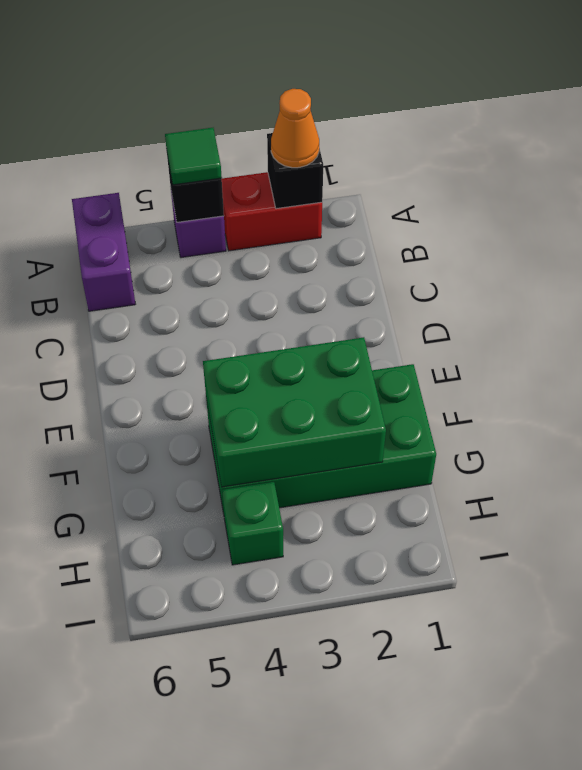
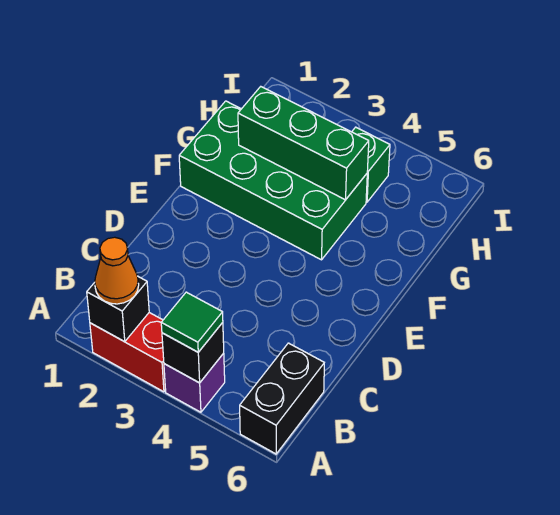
purple 1x2 brick [72,193,135,311] -> black 1x2 brick [240,343,324,454]
green 2x3 brick [203,337,386,487] -> green 1x3 brick [238,87,369,200]

